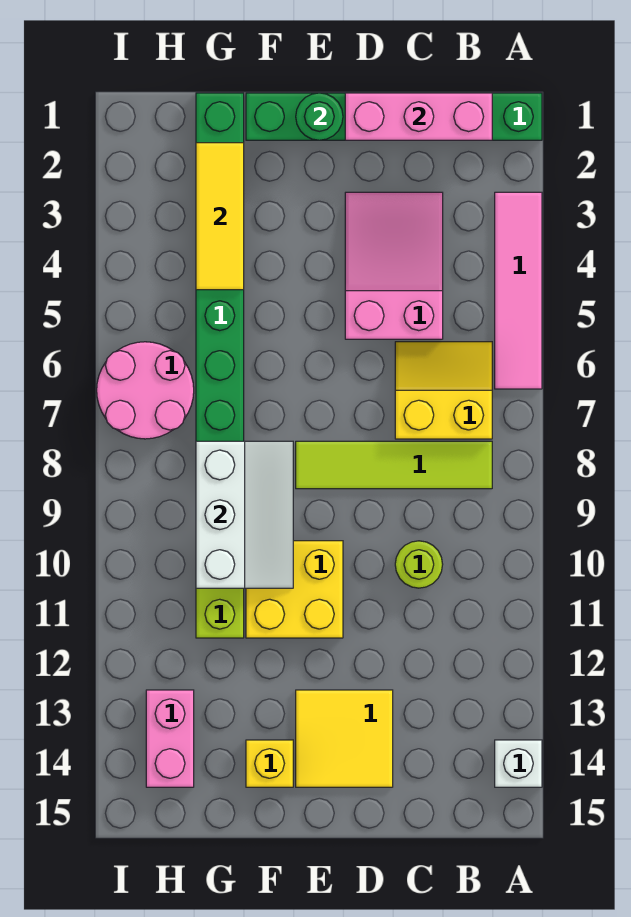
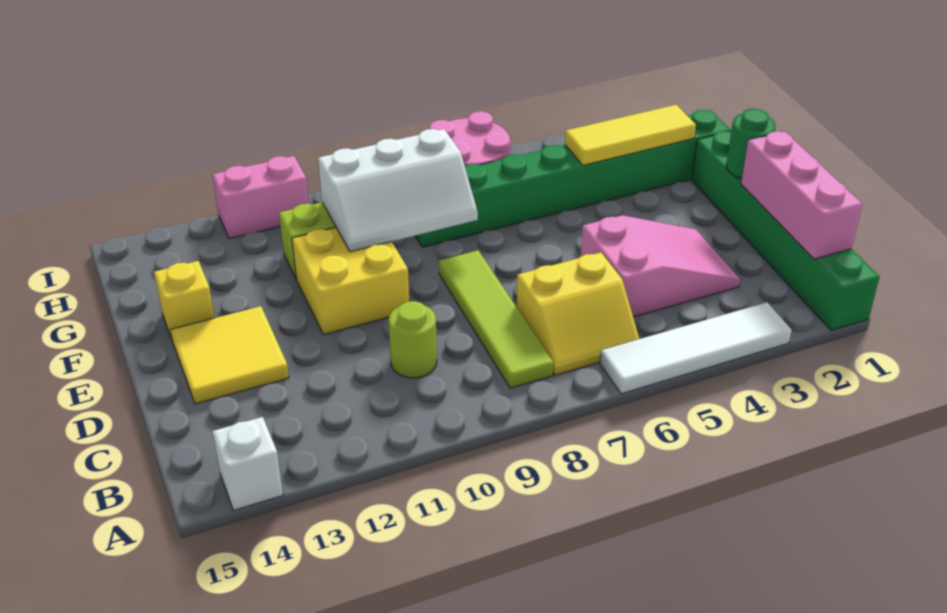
pink 1x4 tile [495,192,542,389] -> white 1x4 tile [600,302,792,394]
yellow 2x2 slope [395,342,492,439] -> yellow 2x2 slope turned to [517,252,639,375]
pink 1x2 brick [146,690,194,787] -> pink 1x2 brick moved to [213,156,309,239]

